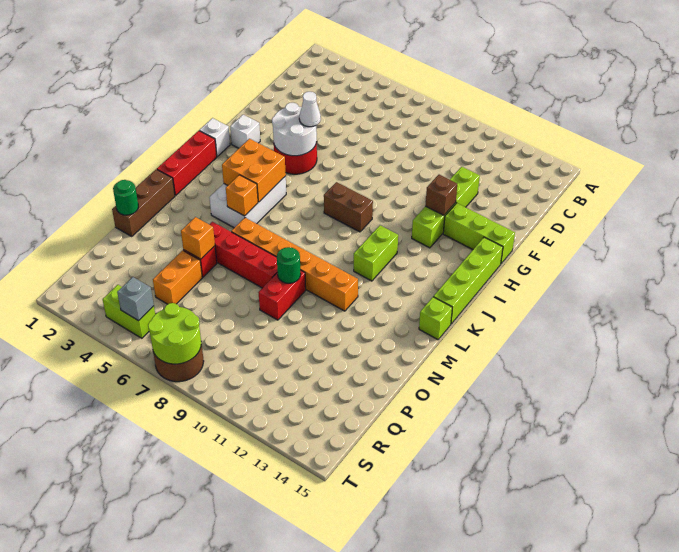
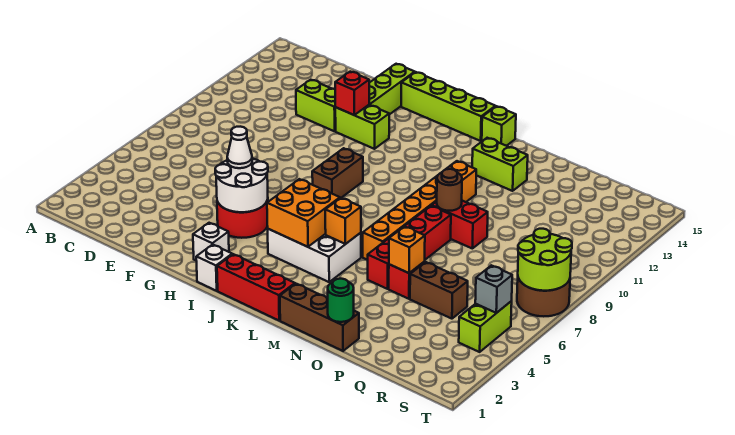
brown 1x1 brick [425,175,457,215] -> red 1x1 brick [335,72,369,115]
lime 1x2 brick [354,225,398,281] -> lime 1x2 brick moved to [472,138,528,191]
green 1x1 round brick [277,247,301,283] -> brown 1x1 round brick [437,169,462,211]
orange 1x2 brick [153,250,202,304] -> brown 1x2 brick [410,262,468,319]

